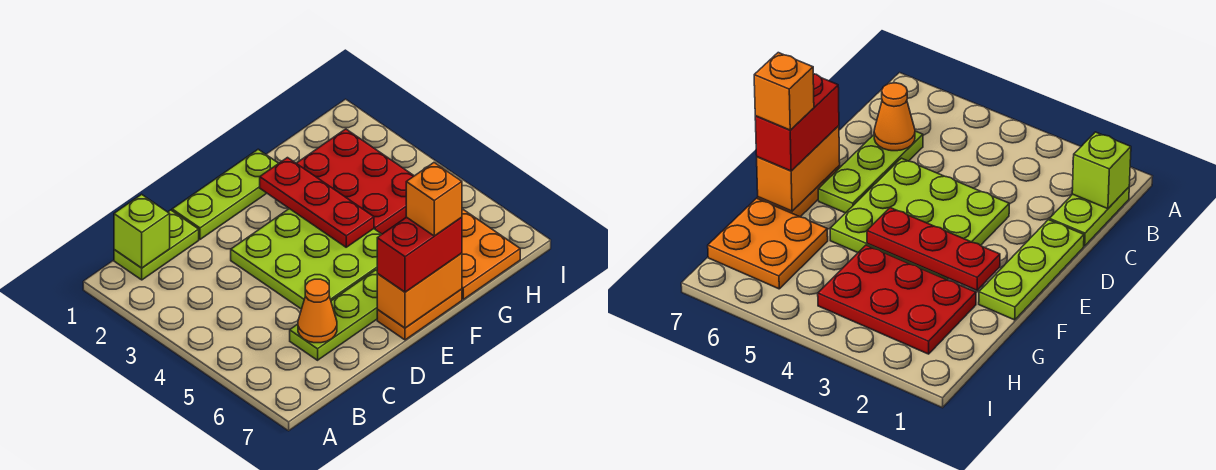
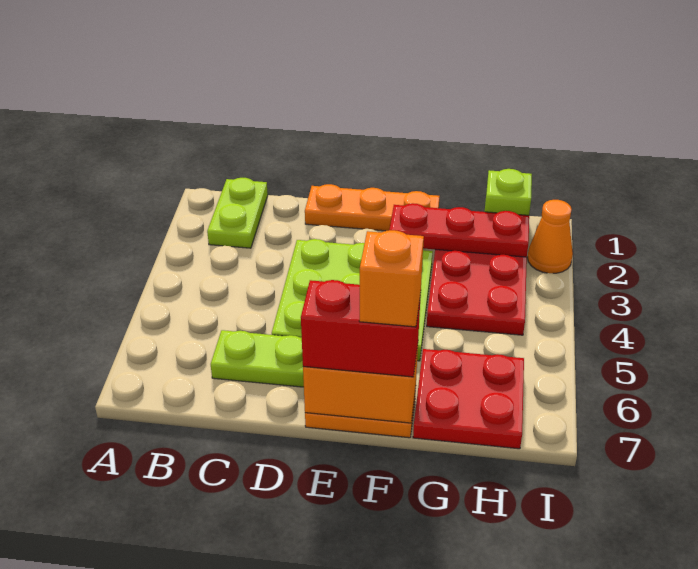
lime 1x2 plate [114,210,199,280] -> lime 1x2 plate turned to [207,178,268,248]
lime 1x1 brick [114,194,170,268] -> lime 1x1 brick moved to [485,169,532,215]
orange 1x1 cone [298,279,337,343] -> orange 1x1 cone moved to [527,200,573,273]
lime 1x3 plate [172,149,279,239] -> orange 1x3 plate [305,184,439,231]
red 1x3 plate [260,158,374,247] -> red 1x3 plate turned to [389,203,529,257]
orange 2x2 plate [462,210,520,299] -> red 2x2 plate [413,349,524,449]

